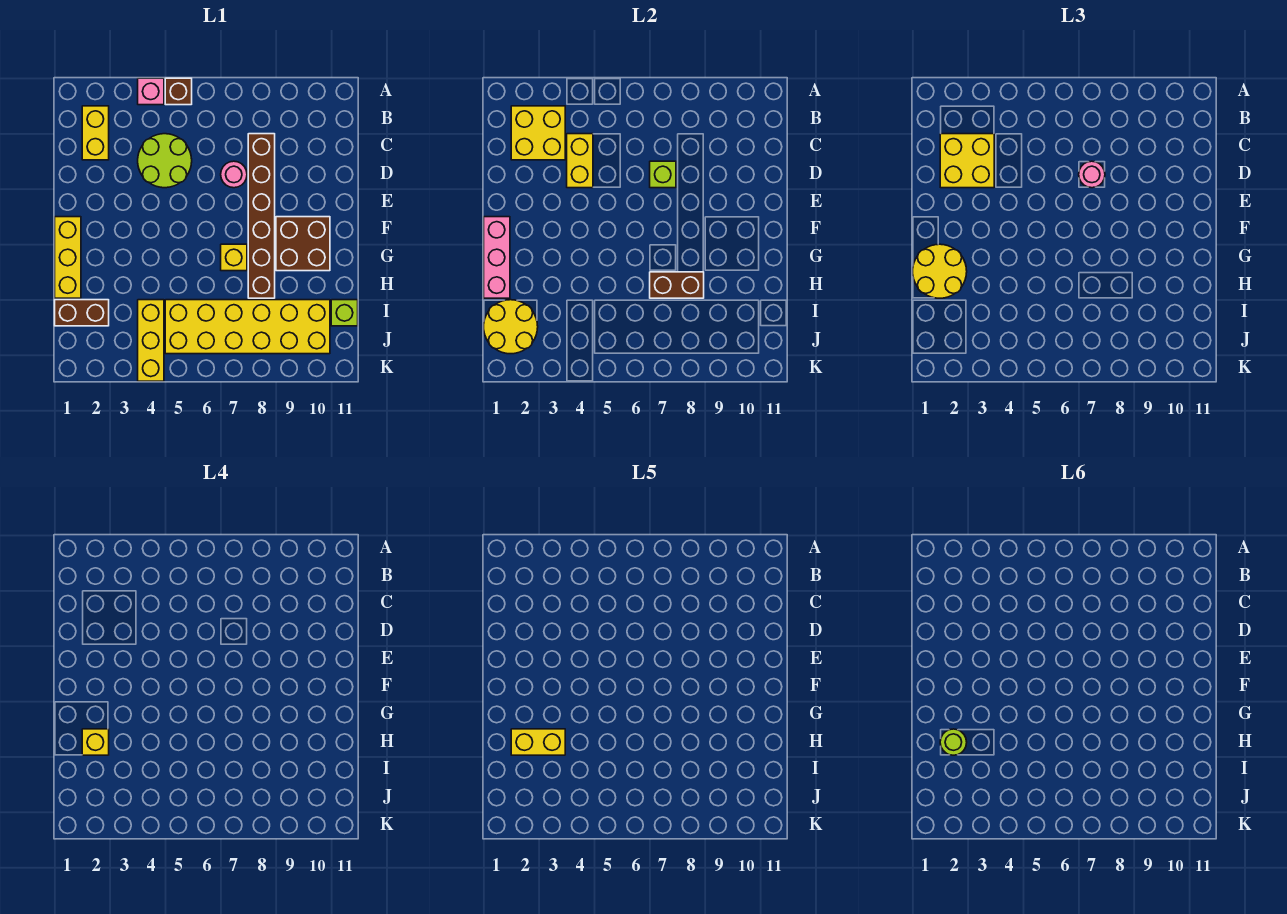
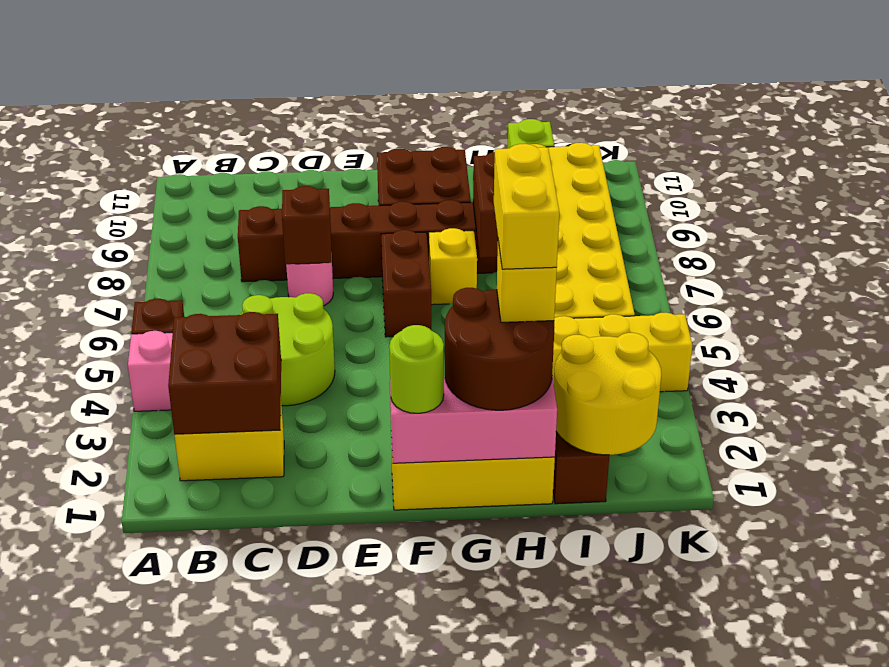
yellow 2x2 brick [511,106,565,160] -> brown 2x2 brick [168,312,281,434]
yellow 2x2 brick [940,134,994,188] -> none
yellow 1x2 brick [567,134,593,188] -> none
lime 1x1 brick [650,161,676,188] -> brown 1x1 brick [282,186,332,264]
pink 1x1 round brick [1079,161,1105,188] -> none
none -> brown 1x2 brick [381,230,431,337]
yellow 2x2 round brick [913,244,967,298] -> brown 2x2 round brick [445,288,554,410]
lime 1x1 round brick [940,729,967,755] -> lime 1x1 round brick moved to [389,325,444,413]

